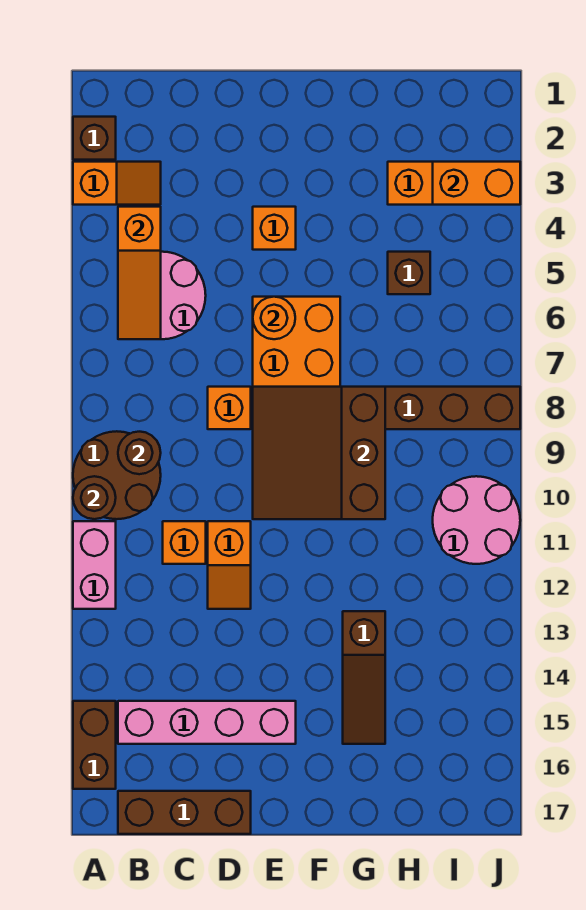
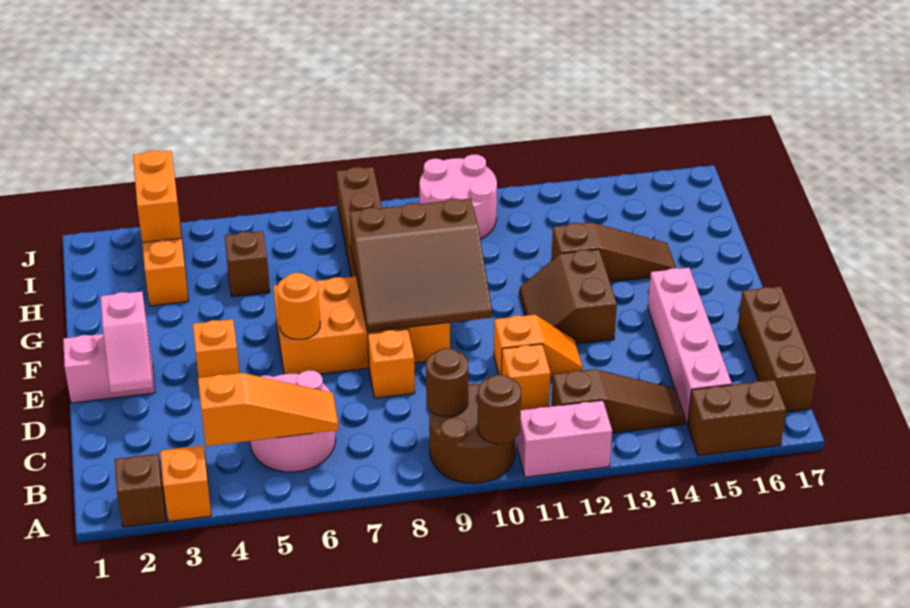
none -> brown 1x3 slope [552,369,686,433]
none -> pink 1x2 slope [101,291,152,392]
none -> pink 1x2 brick [63,334,155,403]
none -> brown 2x2 slope [519,249,617,344]

